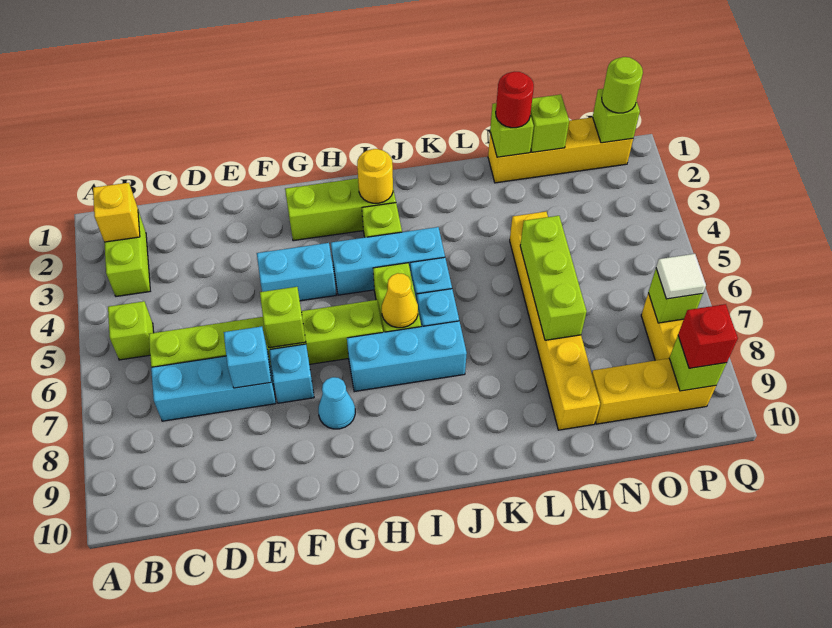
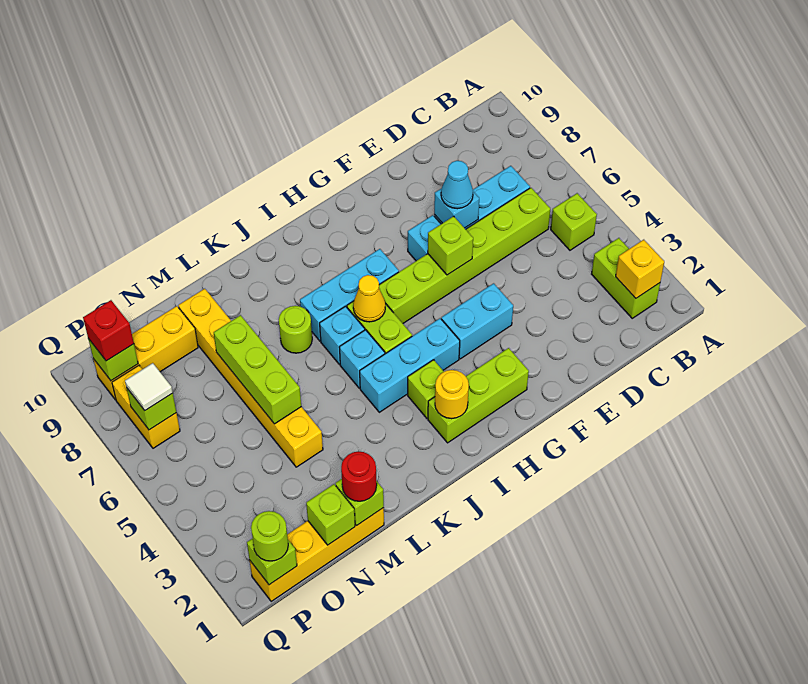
cyan 1x1 cone [318,377,355,429] -> cyan 1x1 cone moved to [441,161,473,209]
none -> lime 1x1 round brick [279,306,312,353]

